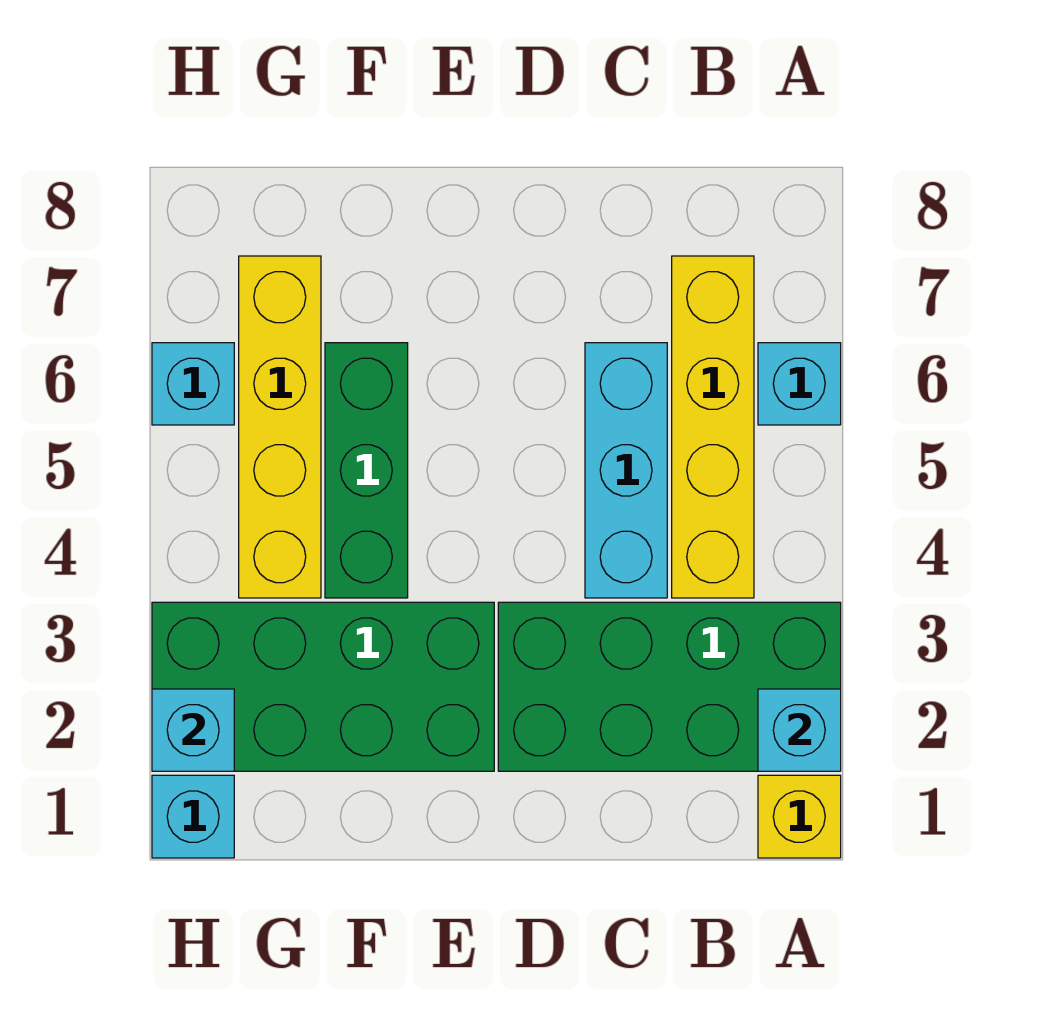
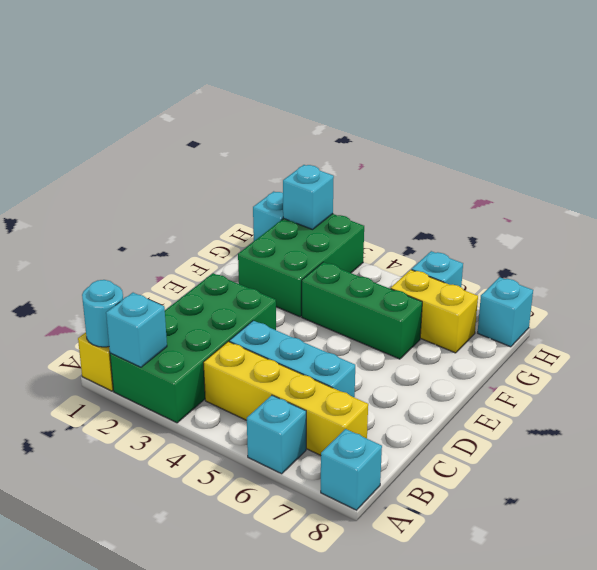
none -> cyan 1x1 round brick [82,280,123,347]
none -> cyan 1x1 brick [321,429,382,510]
green 2x4 brick [152,602,494,771] -> green 2x3 brick [238,214,364,317]
yellow 1x4 brick [239,256,321,598] -> yellow 1x2 brick [391,270,478,353]
none -> cyan 1x1 brick [478,277,533,347]

